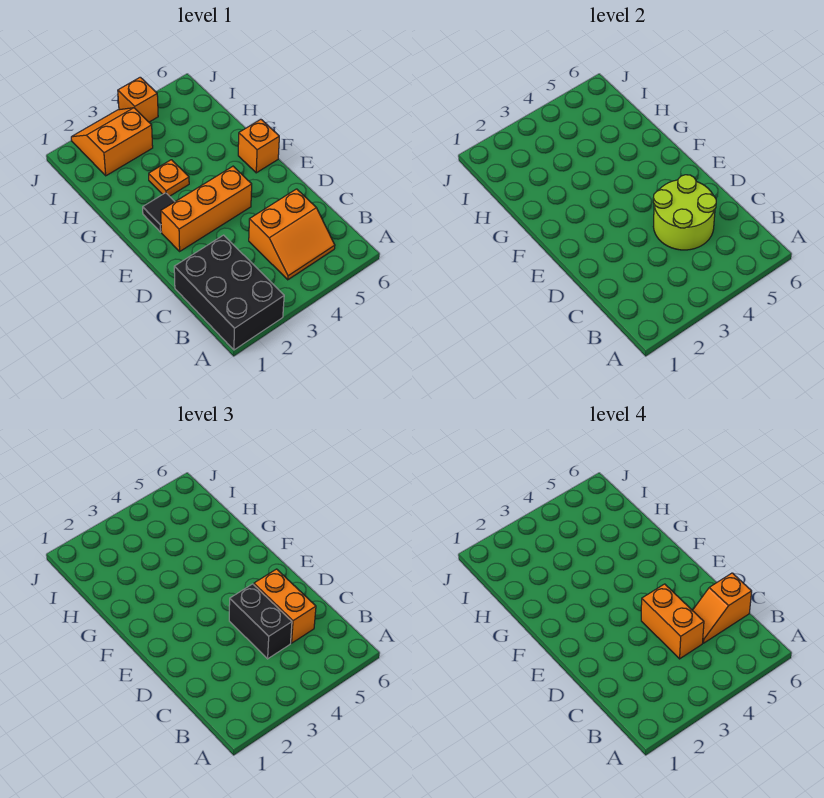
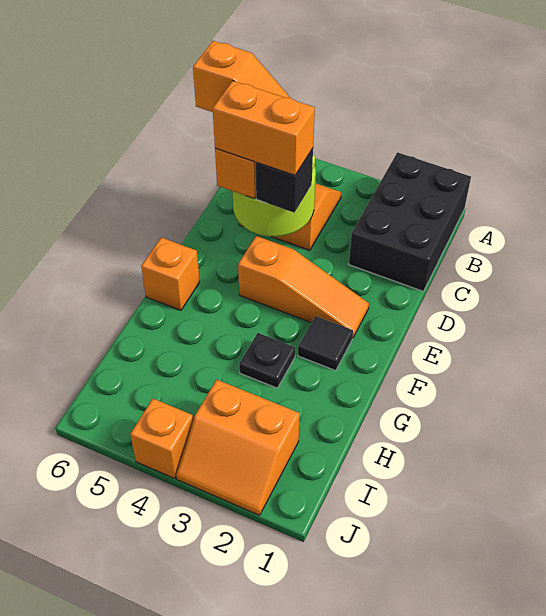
black 1x2 brick [229,584,292,659] -> black 1x1 brick [256,149,313,213]
orange 1x2 brick [641,584,704,659] -> orange 1x2 brick turned to [213,81,315,175]
orange 1x3 brick [161,166,252,251] -> orange 1x3 slope [238,236,369,338]
orange 1x1 plate [149,160,189,196] -> black 1x1 plate [239,333,295,388]

